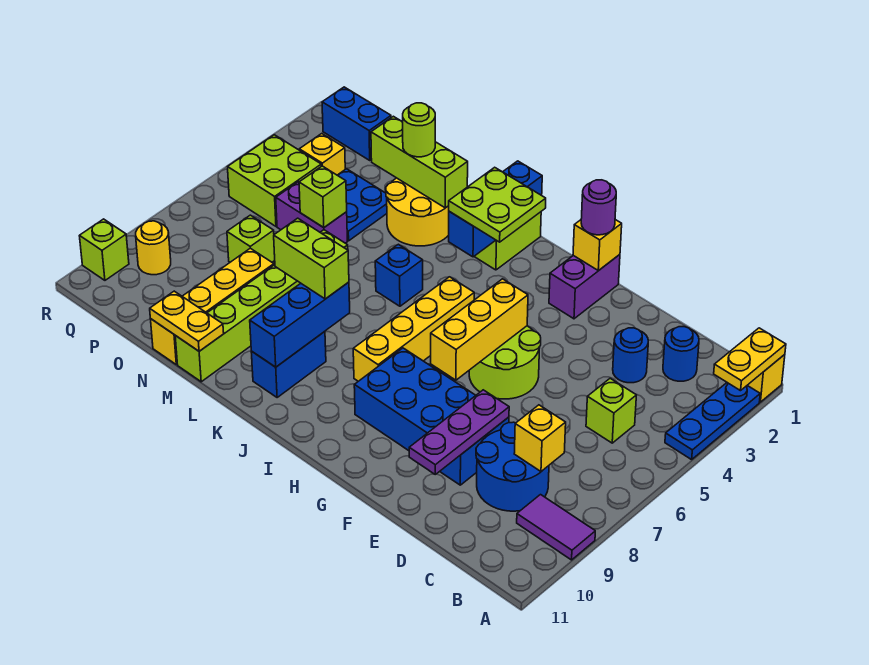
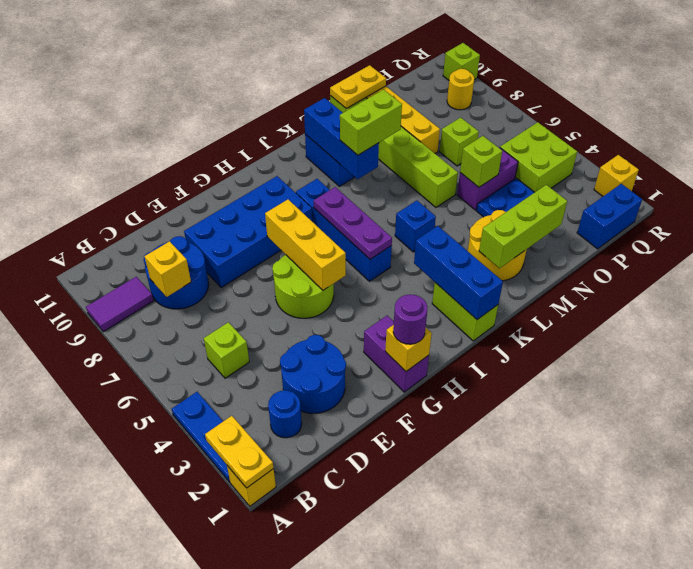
blue 1x1 round brick [613,328,648,383] -> blue 2x2 round brick [280,335,346,413]
purple 1x3 plate [409,390,509,474] -> purple 1x3 plate moved to [314,187,392,259]
lime 2x2 plate [449,167,546,242] -> none
yellow 1x4 brick [353,277,474,381] -> blue 1x4 brick [296,179,392,281]
lime 1x1 round brick [403,103,435,157] -> none
yellow 1x1 brick [299,134,345,175] -> yellow 1x1 brick moved to [594,155,639,196]

